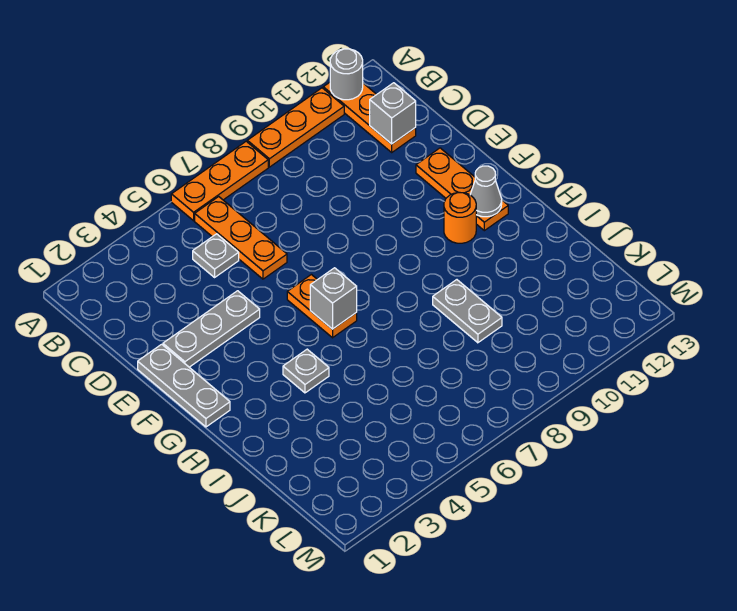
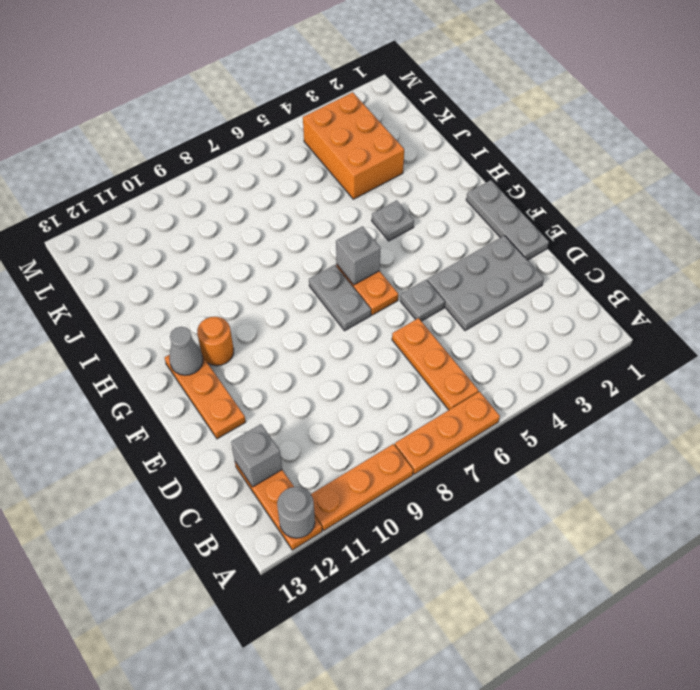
grey 1x1 plate [193,234,239,277] -> grey 1x1 plate moved to [400,280,445,321]
grey 1x3 plate [163,291,260,367] -> grey 2x3 plate [427,236,544,331]
grey 1x2 plate [433,280,502,343] -> grey 1x2 plate moved to [309,265,371,331]
none -> orange 2x3 brick [303,92,404,199]

